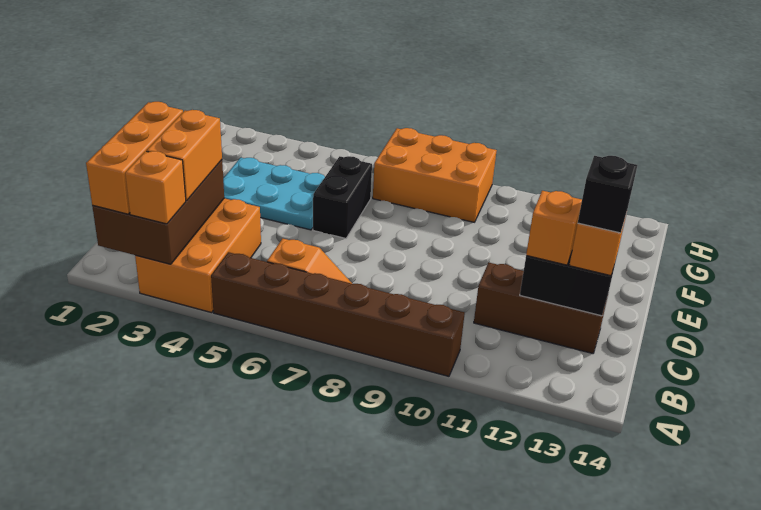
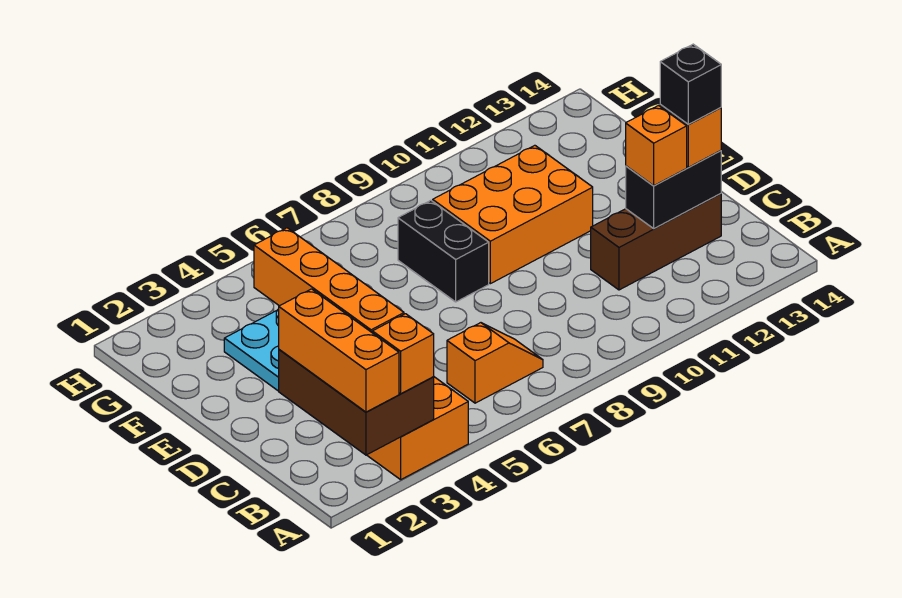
brown 1x6 brick [211,252,465,376] -> none
orange 1x2 brick [147,110,222,201] -> orange 1x4 brick [254,228,404,332]
black 1x2 brick [313,156,372,238] -> black 1x2 brick moved to [398,200,489,302]
orange 2x3 brick [373,128,497,222] -> orange 2x3 brick moved to [433,145,593,284]

